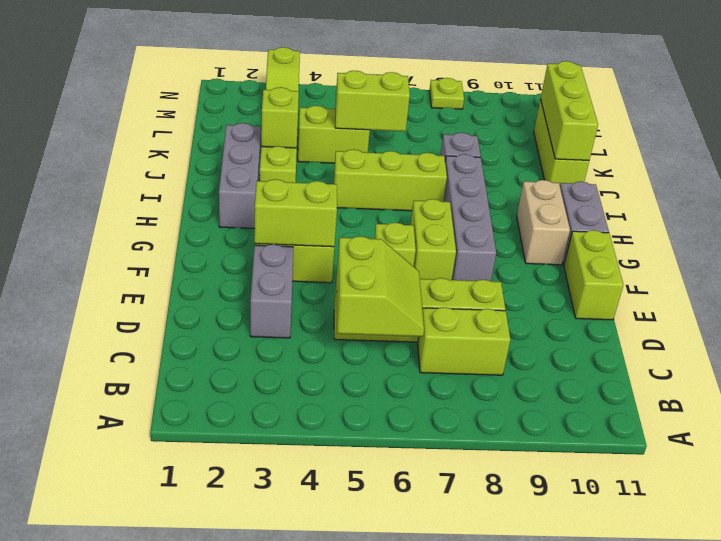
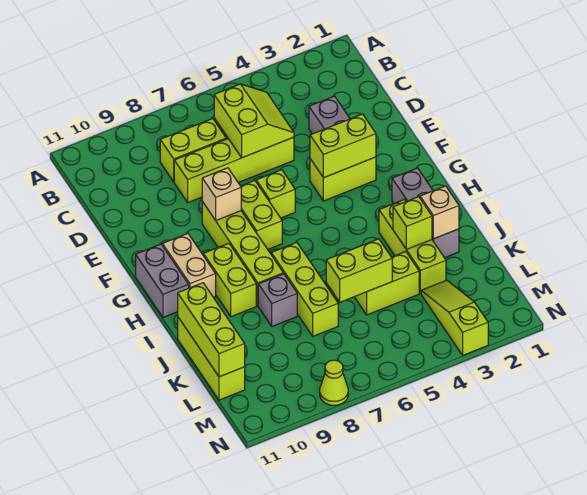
lime 2x2 slope [337,236,424,336] -> lime 2x2 slope turned to [214,84,294,158]
lime 1x2 brick [564,230,623,320] -> lime 1x2 brick moved to [203,243,256,317]
grey 1x4 brick [443,154,496,281] -> lime 1x4 brick [202,202,283,306]
none -> tan 1x1 brick [202,168,241,220]
lime 1x3 brick [333,149,447,211] -> lime 1x3 brick turned to [271,242,338,336]
none -> tan 1x1 brick [420,186,459,239]
lime 1x1 plate [430,78,464,109] -> lime 1x1 cone [320,360,348,405]

